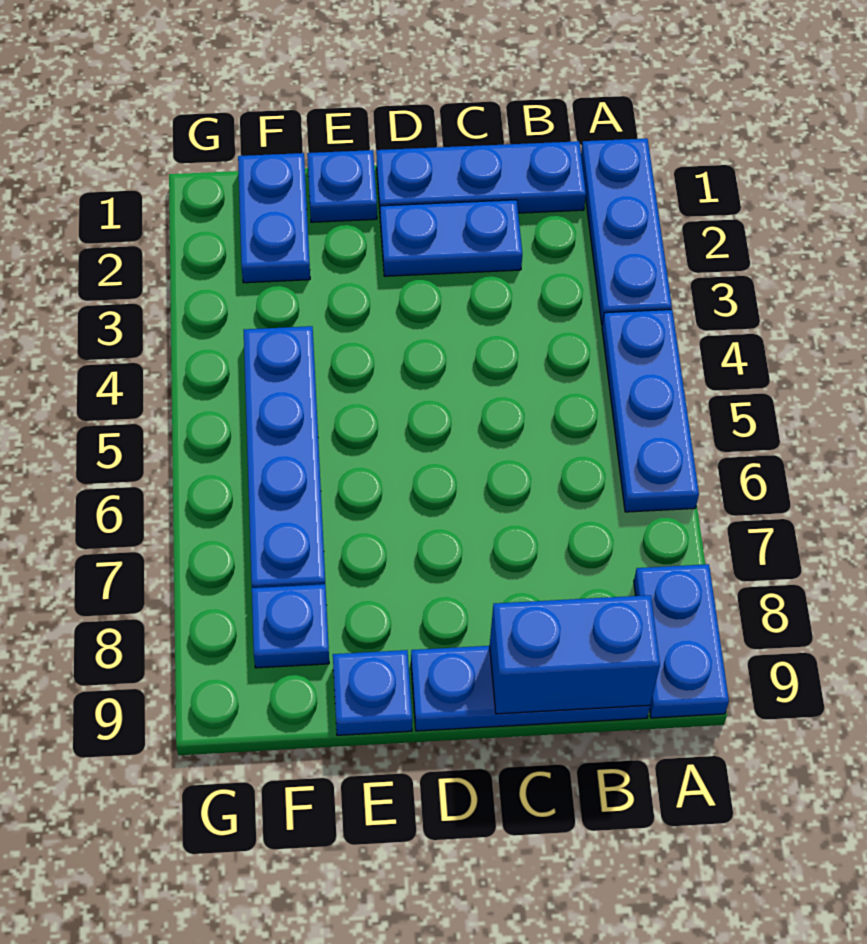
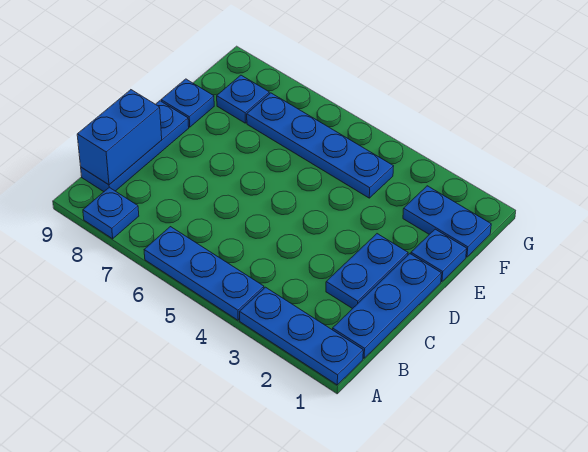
blue 1x2 plate [634,564,729,718] -> blue 1x1 plate [83,187,139,239]

